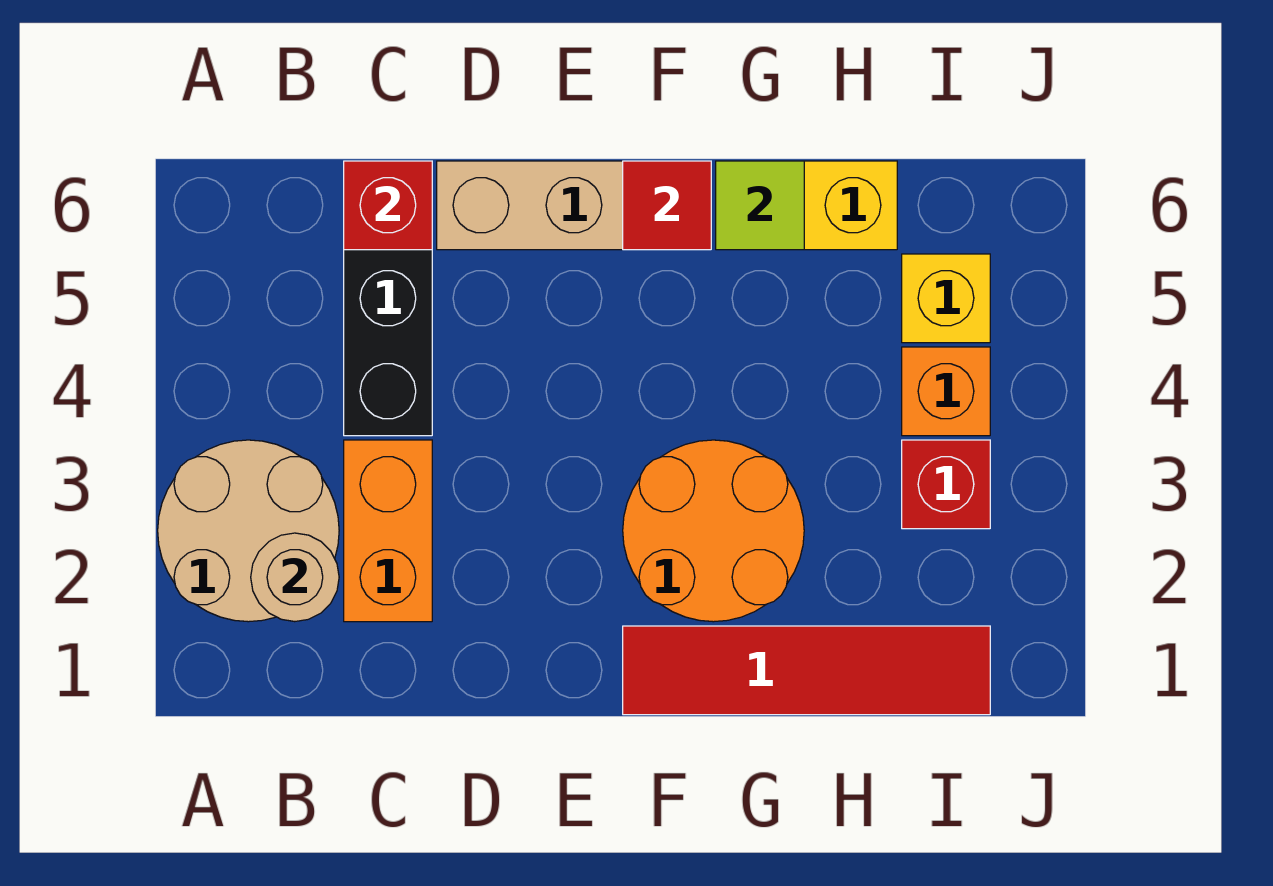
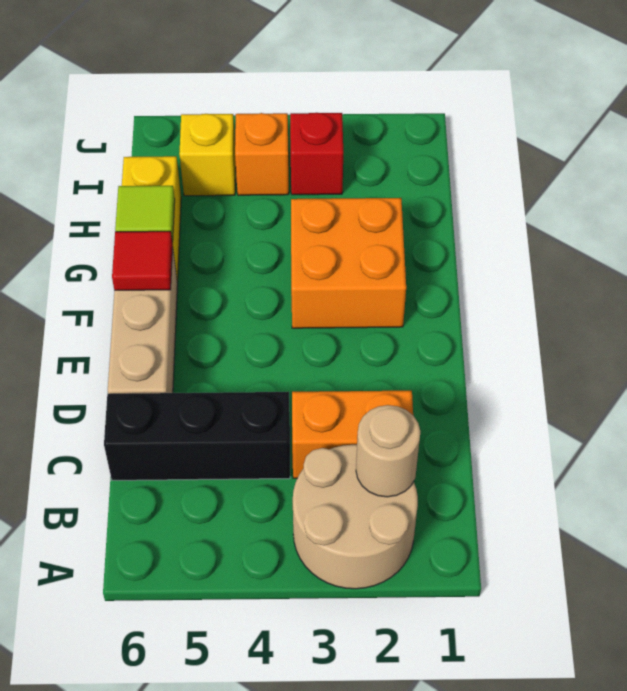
red 1x1 brick [344,161,432,250] -> none
red 1x4 tile [623,626,990,715] -> none
orange 2x2 round brick [623,440,804,622] -> orange 2x2 brick [291,198,406,328]

